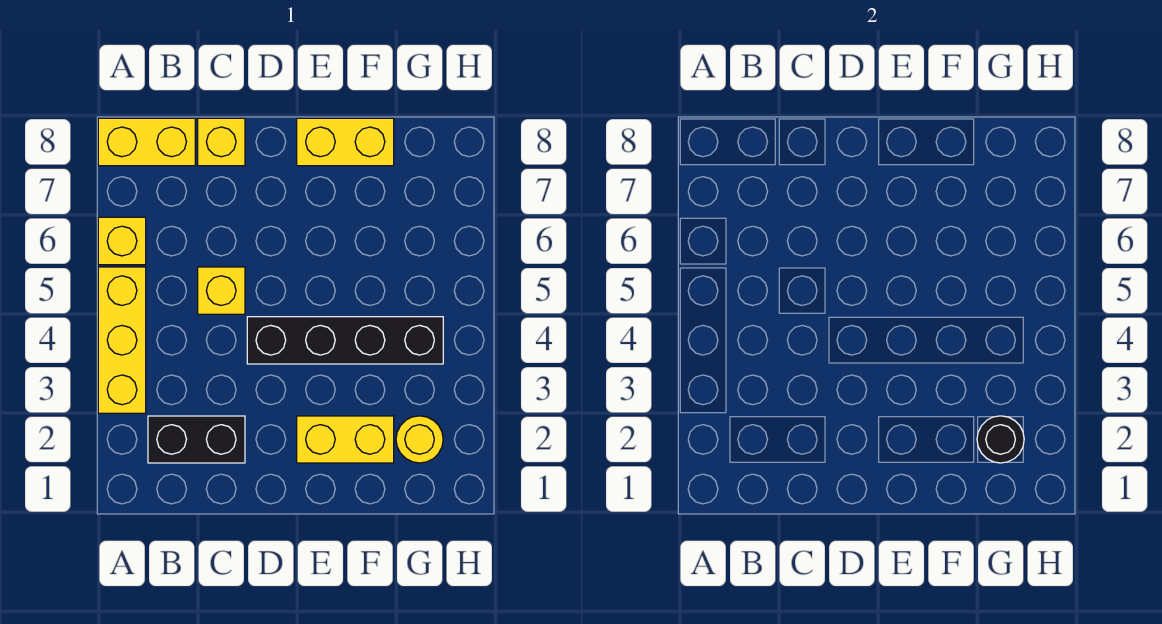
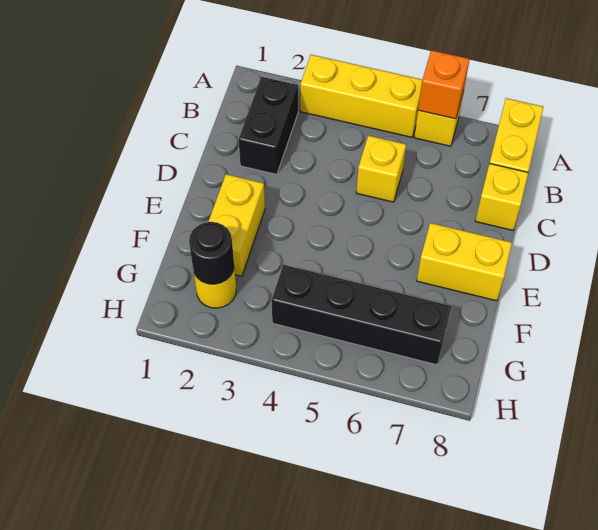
none -> orange 1x1 brick [418,50,470,119]
black 1x4 brick [247,317,443,364] -> black 1x4 brick turned to [272,265,451,365]
yellow 1x2 brick [297,118,394,166] -> yellow 1x2 brick turned to [417,223,512,301]

